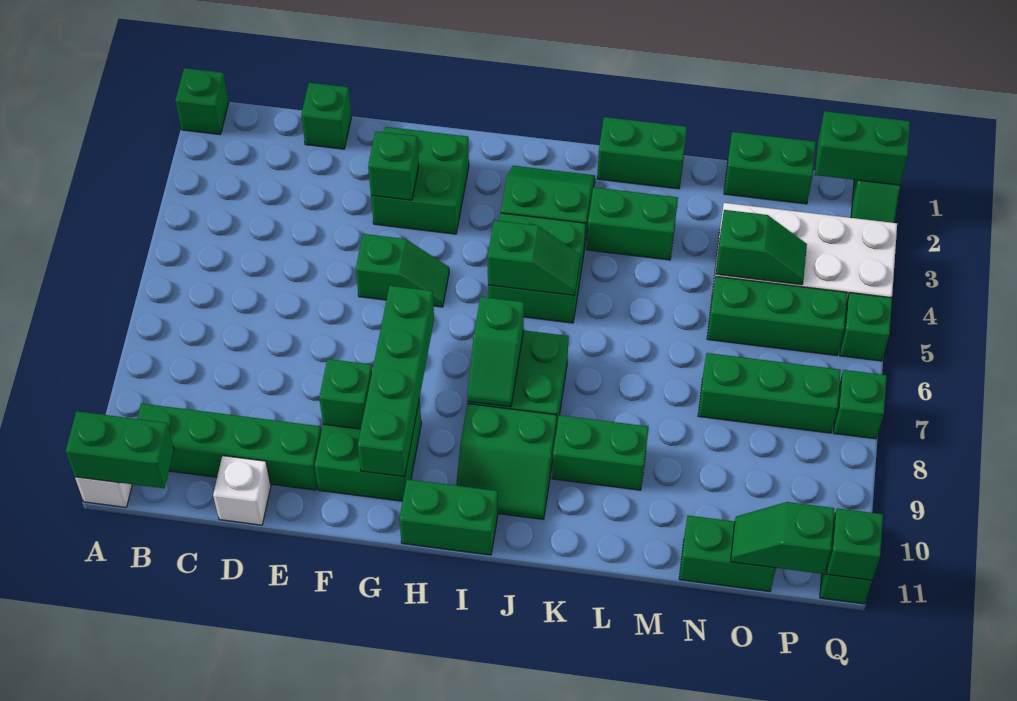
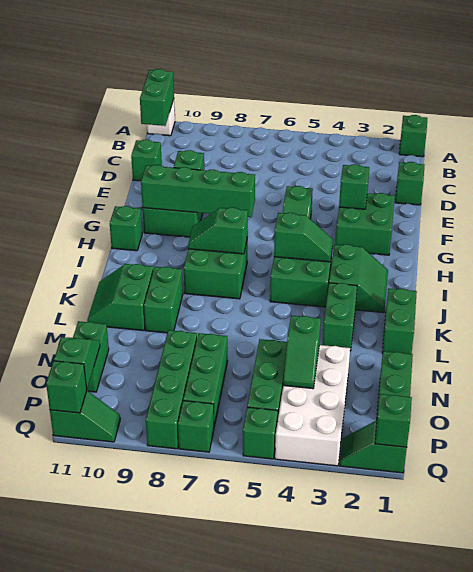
green 1x4 brick [137,403,321,490] -> green 1x4 brick moved to [146,330,197,449]
white 1x1 brick [213,456,271,525] -> green 1x1 brick [131,140,162,181]
green 1x2 brick [399,479,498,555] -> green 1x1 brick [110,206,142,251]
green 1x2 slope [488,220,580,295] -> green 1x2 slope turned to [274,213,333,262]
green 2x2 slope [456,404,557,519] -> green 2x2 slope moved to [87,264,153,331]
green 1x2 brick [815,111,910,185] -> green 1x1 brick [375,394,412,447]

